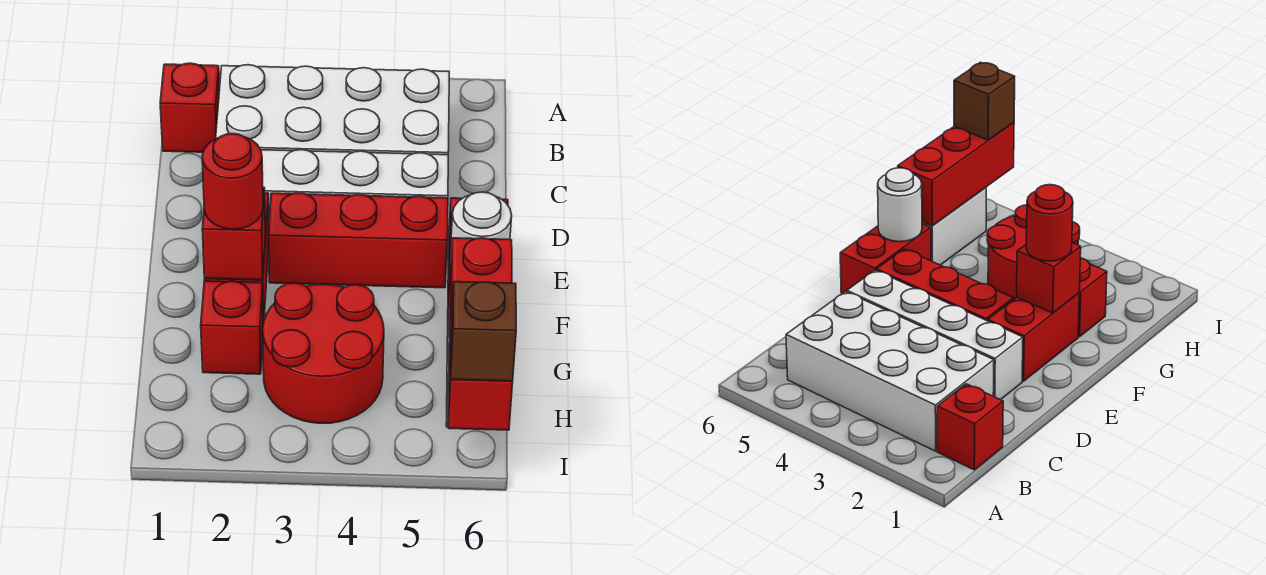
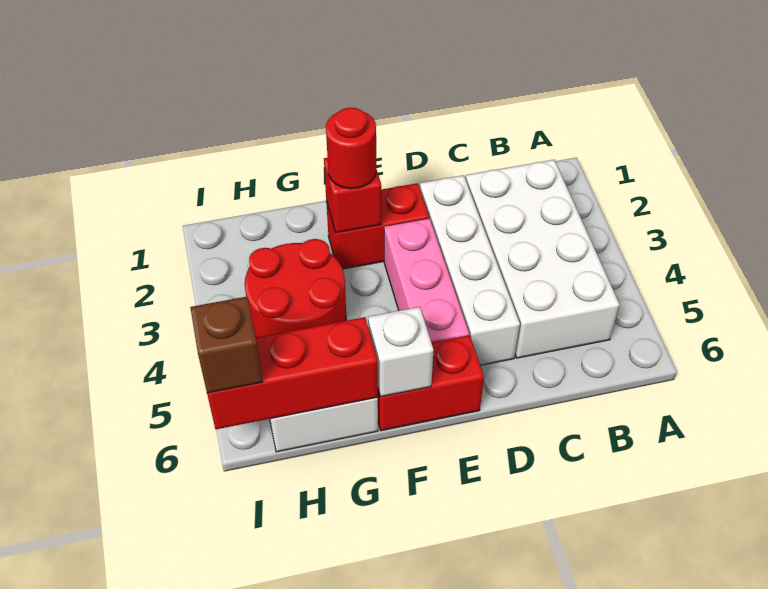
red 1x1 brick [160,63,220,152] -> none
red 1x3 brick [269,193,448,288] -> pink 1x3 brick [384,218,469,343]
white 1x1 round brick [450,192,512,265] -> white 1x1 brick [368,307,434,397]
red 1x1 brick [201,281,263,374] -> none

